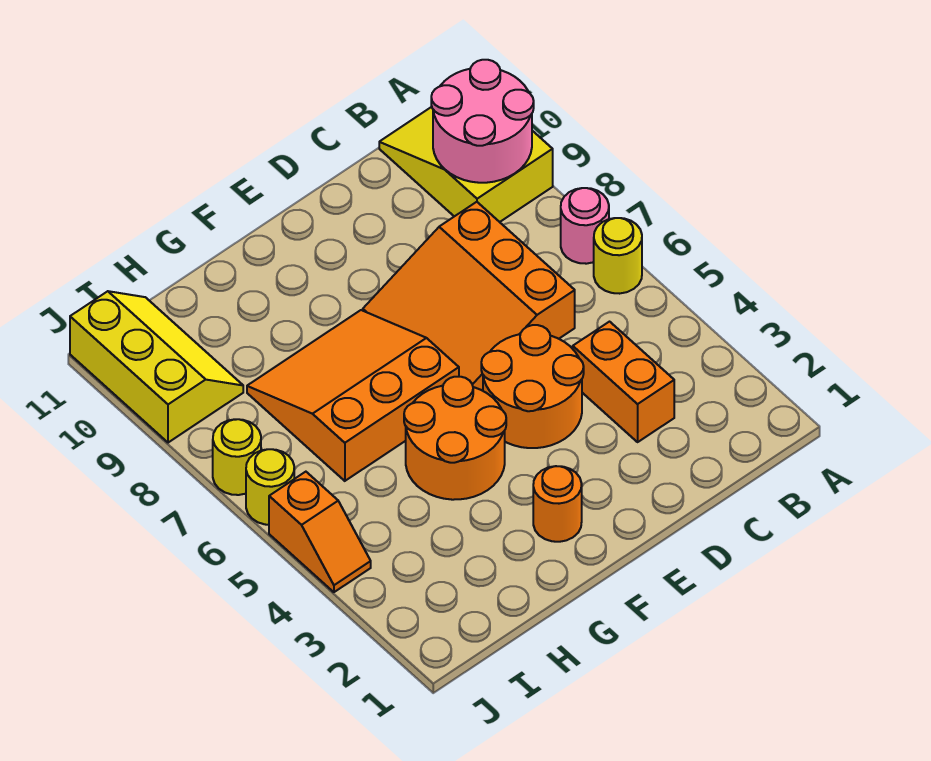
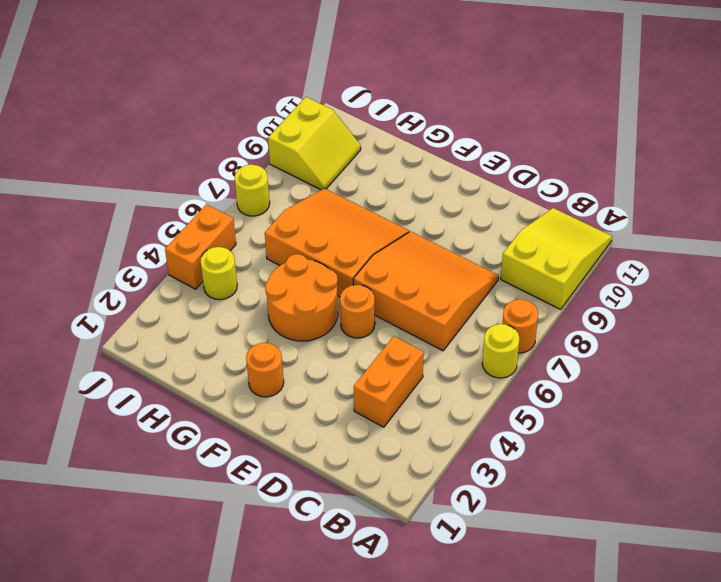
pink 1x1 round brick [561,188,609,264] -> orange 1x1 round brick [502,299,538,353]
pink 2x2 round brick [431,60,534,183] -> none
orange 3x3 slope [363,202,575,390] -> orange 3x3 slope turned to [353,231,499,351]
orange 2x2 round brick [481,325,584,448] -> orange 1x1 round brick [340,285,375,338]
yellow 2x3 slope [70,291,243,443] -> yellow 2x2 slope [268,97,361,190]
orange 1x2 slope [269,472,371,592] -> orange 1x2 brick [165,204,236,289]
yellow 1x1 round brick [246,449,294,525] -> yellow 1x1 round brick moved to [201,247,237,300]

